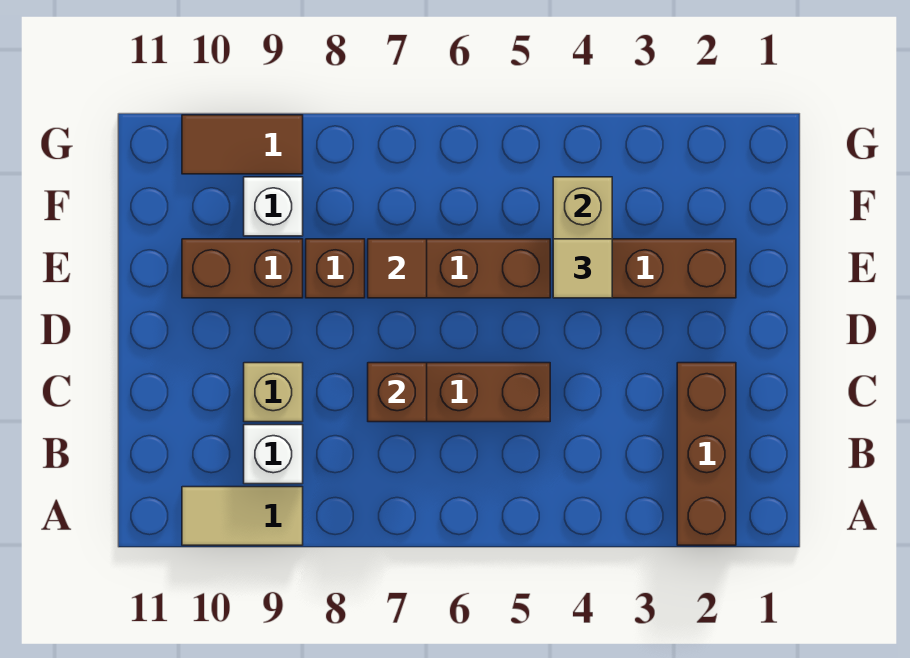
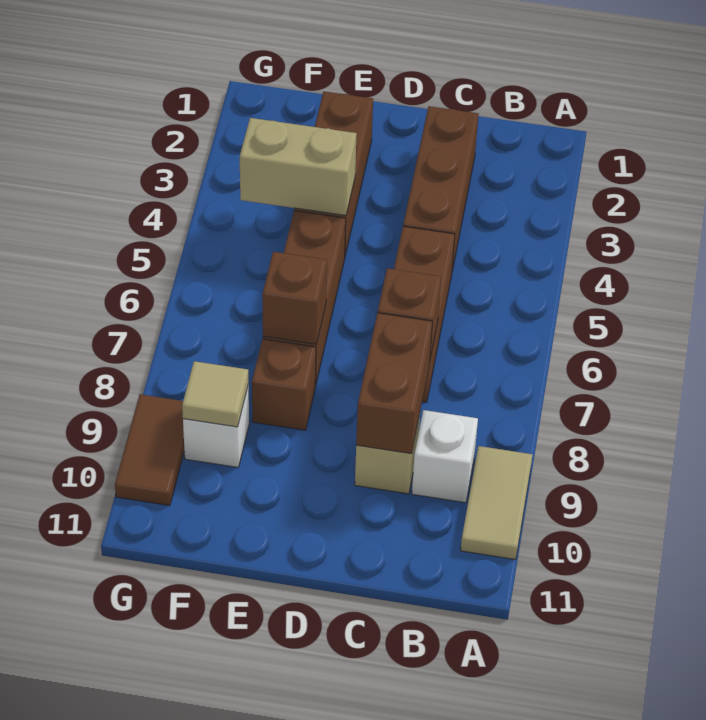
brown 1x3 brick [677,363,736,545] -> brown 1x3 brick turned to [403,106,478,271]
tan 1x1 tile [553,239,612,298] -> tan 1x1 tile moved to [182,361,249,427]
brown 1x1 tile [368,239,427,298] -> brown 1x1 brick [262,252,327,344]
brown 1x2 brick [182,239,303,298] -> brown 1x2 brick moved to [356,313,432,454]

